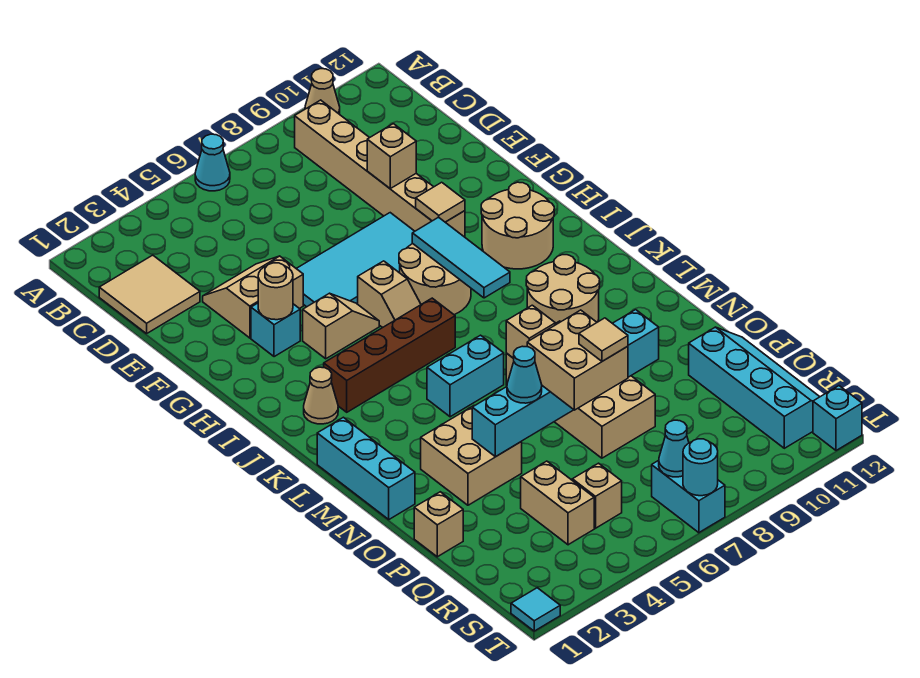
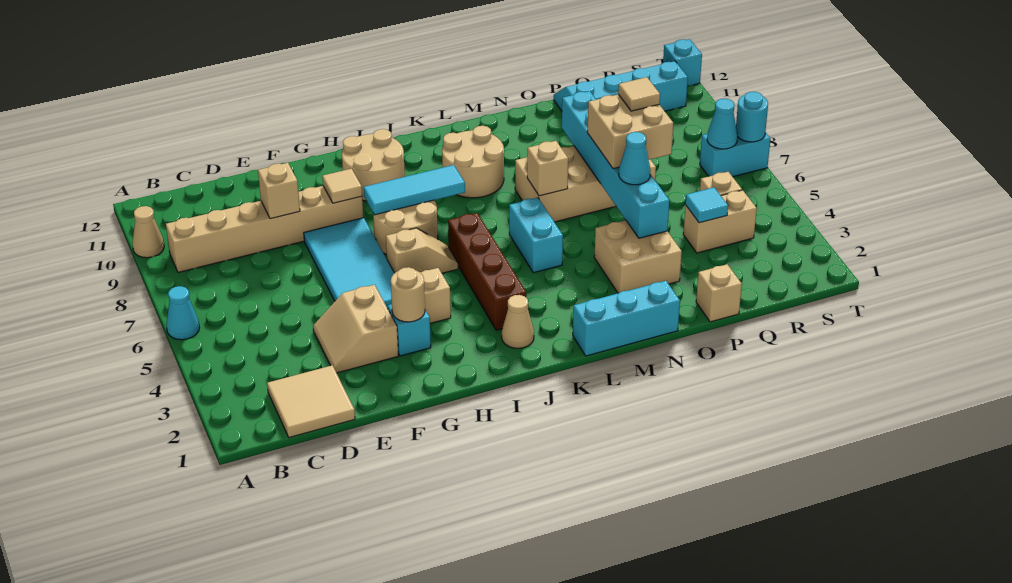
cyan 1x1 tile [511,588,560,631] -> cyan 1x1 tile moved to [686,187,728,223]

